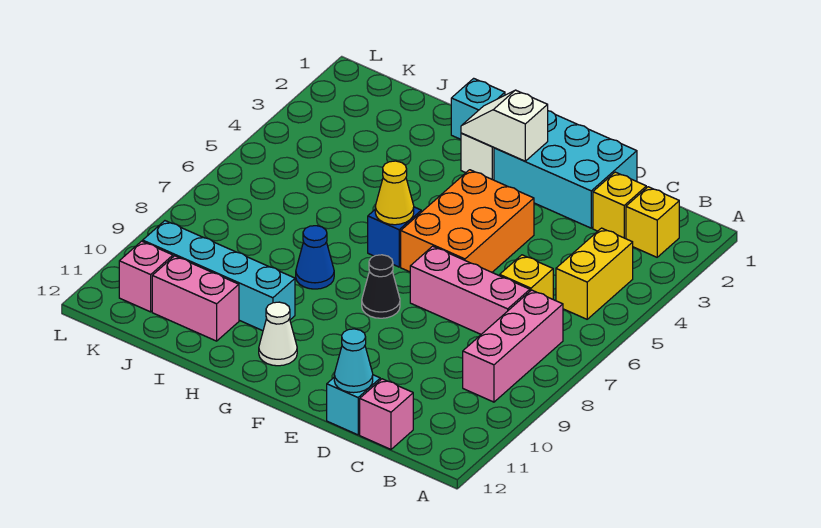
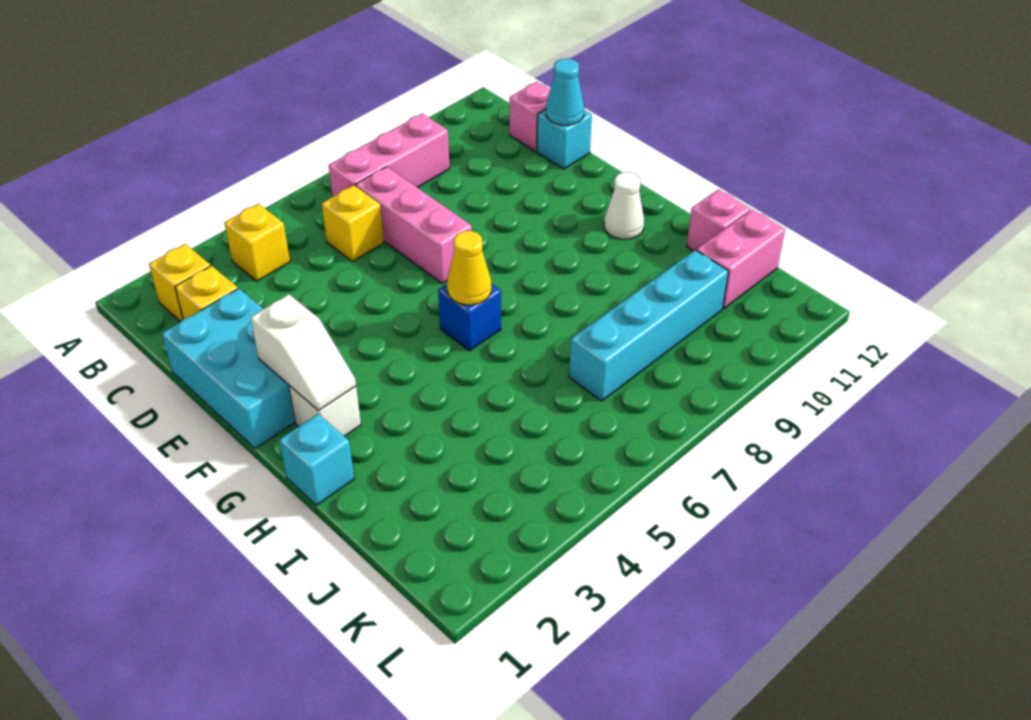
yellow 1x2 brick [556,228,633,319] -> yellow 1x1 brick [224,204,290,281]
orange 2x3 brick [401,170,534,272] -> none
black 1x1 cone [362,255,400,318] -> none
blue 1x1 cone [296,226,334,289] -> none
cyan 1x4 brick [143,221,295,331] -> cyan 1x4 brick turned to [569,250,729,401]
pink 1x2 brick [152,256,239,341] -> pink 1x2 brick turned to [696,210,785,309]
pink 1x1 brick [119,241,173,312] -> pink 1x1 brick moved to [687,190,750,251]

